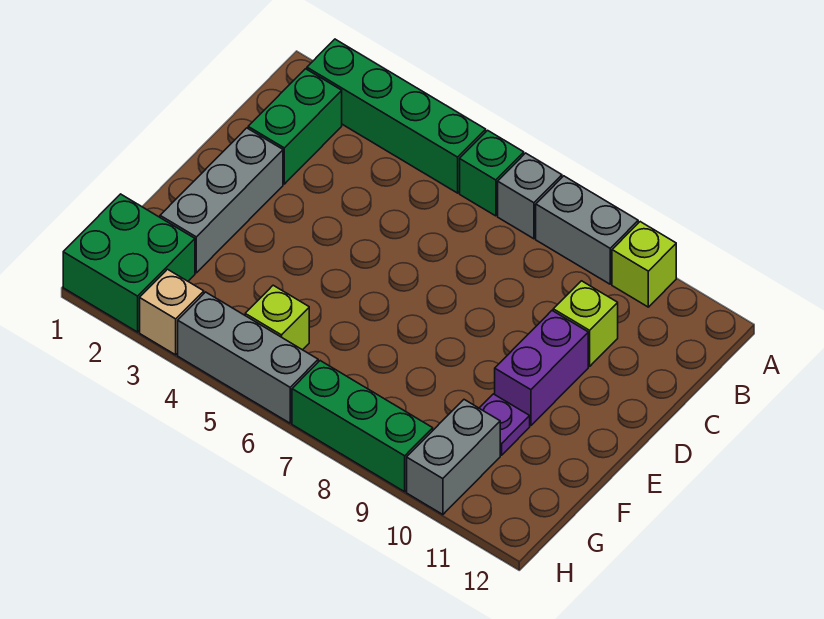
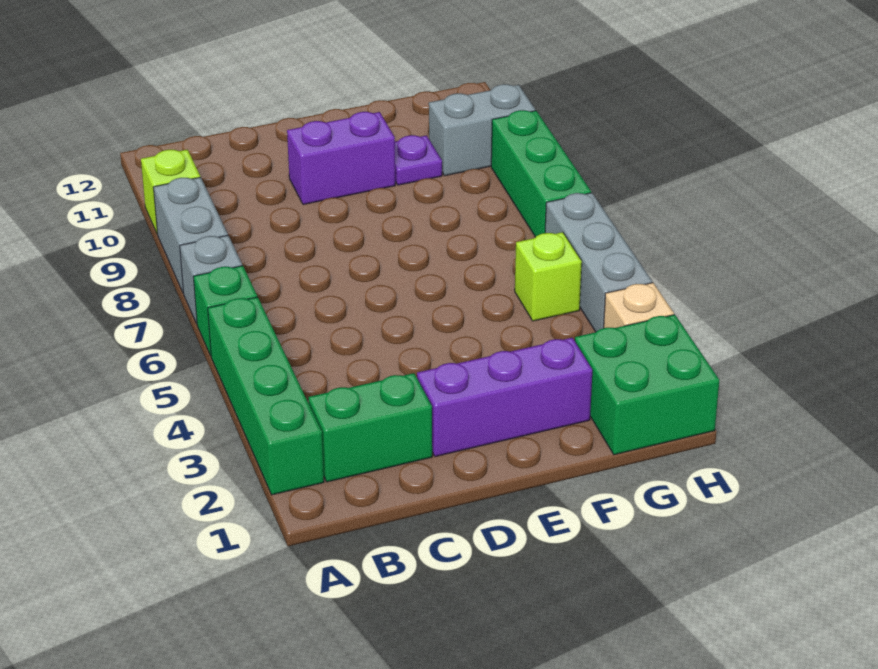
lime 1x1 brick [553,281,618,366] -> none
grey 1x3 brick [160,128,283,273] -> purple 1x3 brick [417,338,592,457]

